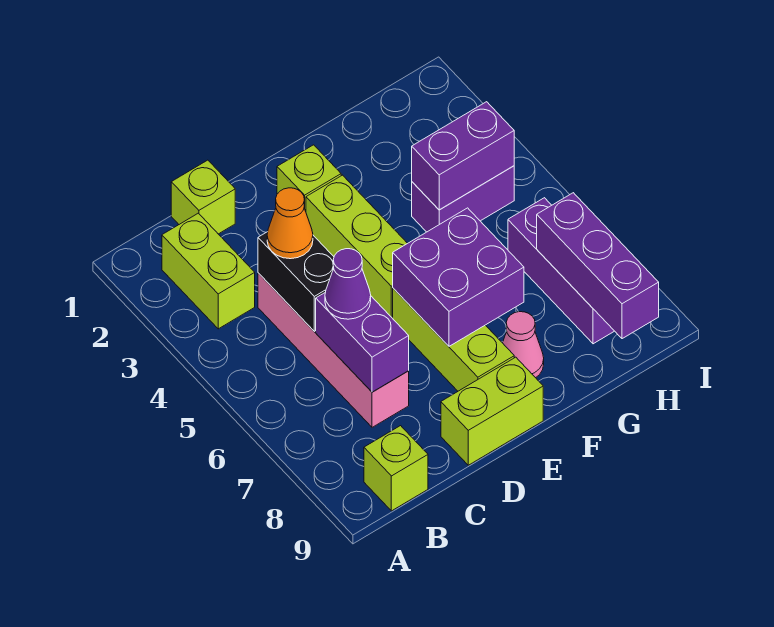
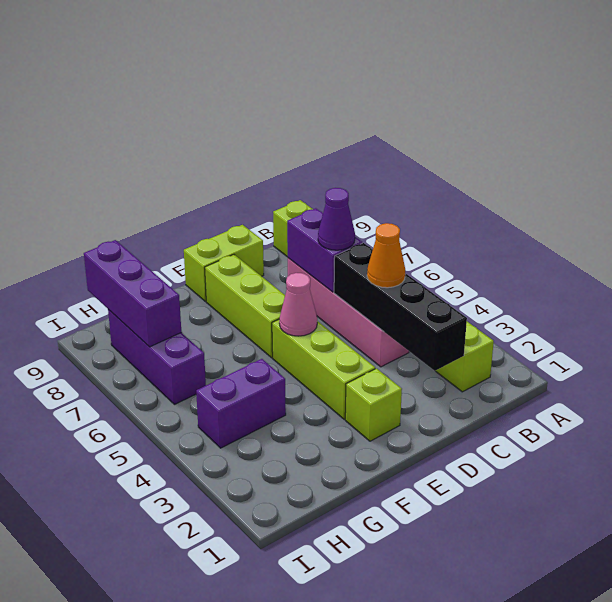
lime 1x1 brick [171,160,235,234] -> none
black 1x2 brick [258,232,334,331] -> black 1x4 brick [334,243,467,371]
purple 2x2 brick [393,208,524,346] -> none
pink 1x1 cone [503,312,544,378] -> pink 1x1 cone moved to [279,273,317,336]
purple 1x2 brick [412,102,514,210] -> none

